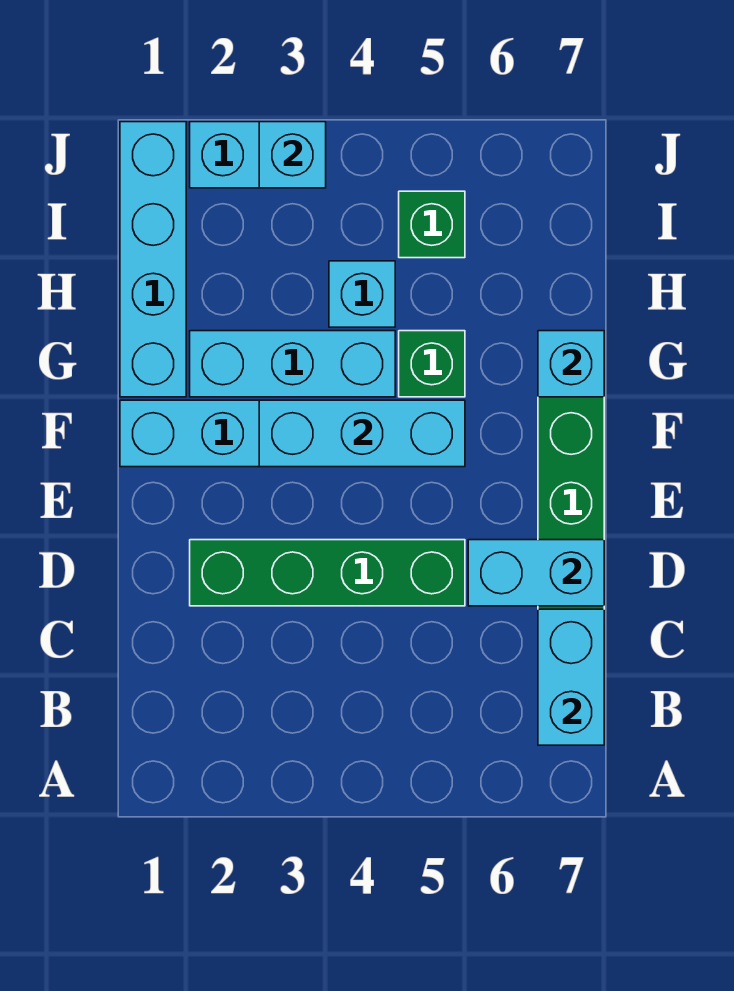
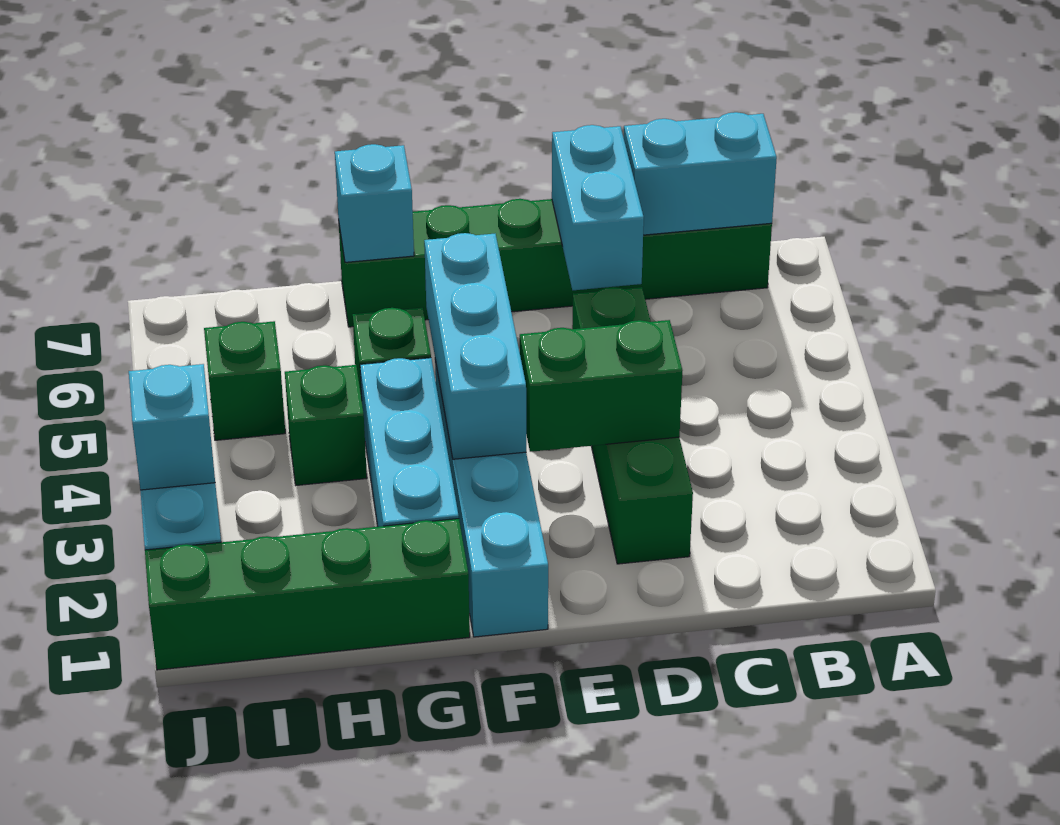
none -> green 1x2 brick [520,320,682,452]
cyan 1x4 brick [120,122,186,397] -> green 1x4 brick [145,519,470,670]
cyan 1x1 brick [329,261,395,327] -> green 1x1 brick [285,365,367,485]

